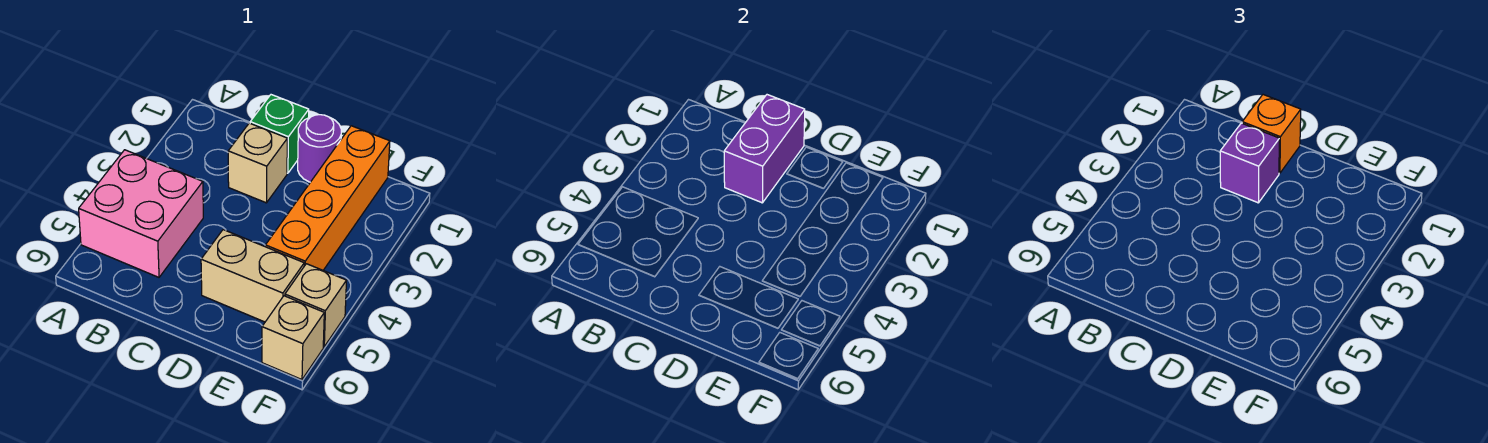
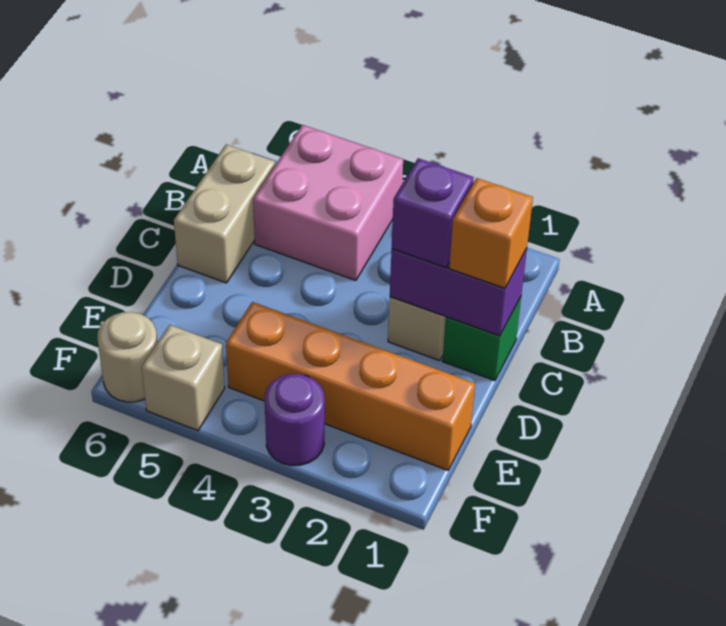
purple 1x1 round brick [298,115,341,182] -> purple 1x1 round brick moved to [265,374,324,466]
tan 1x2 brick [201,230,304,322] -> tan 1x2 brick moved to [174,145,275,283]
tan 1x1 brick [262,296,324,380] -> tan 1x1 round brick [97,312,157,402]

